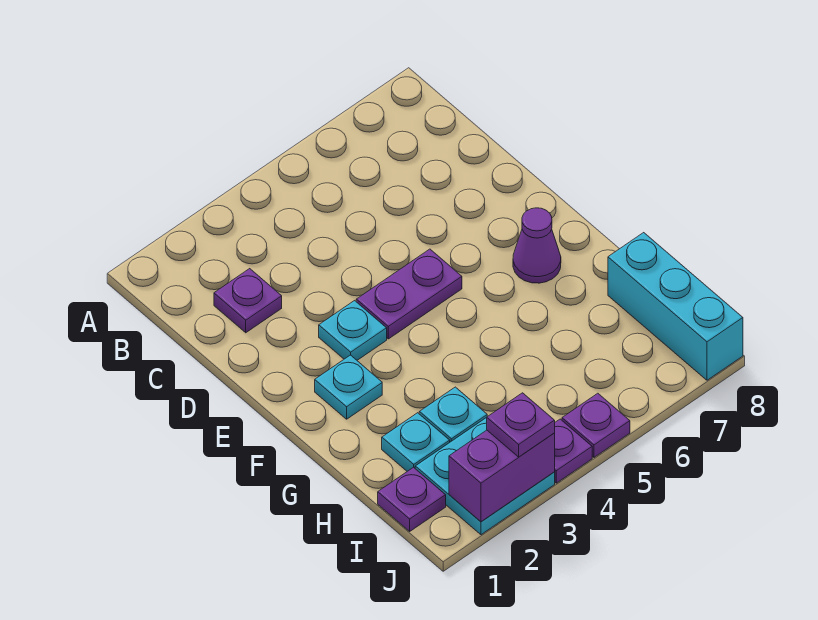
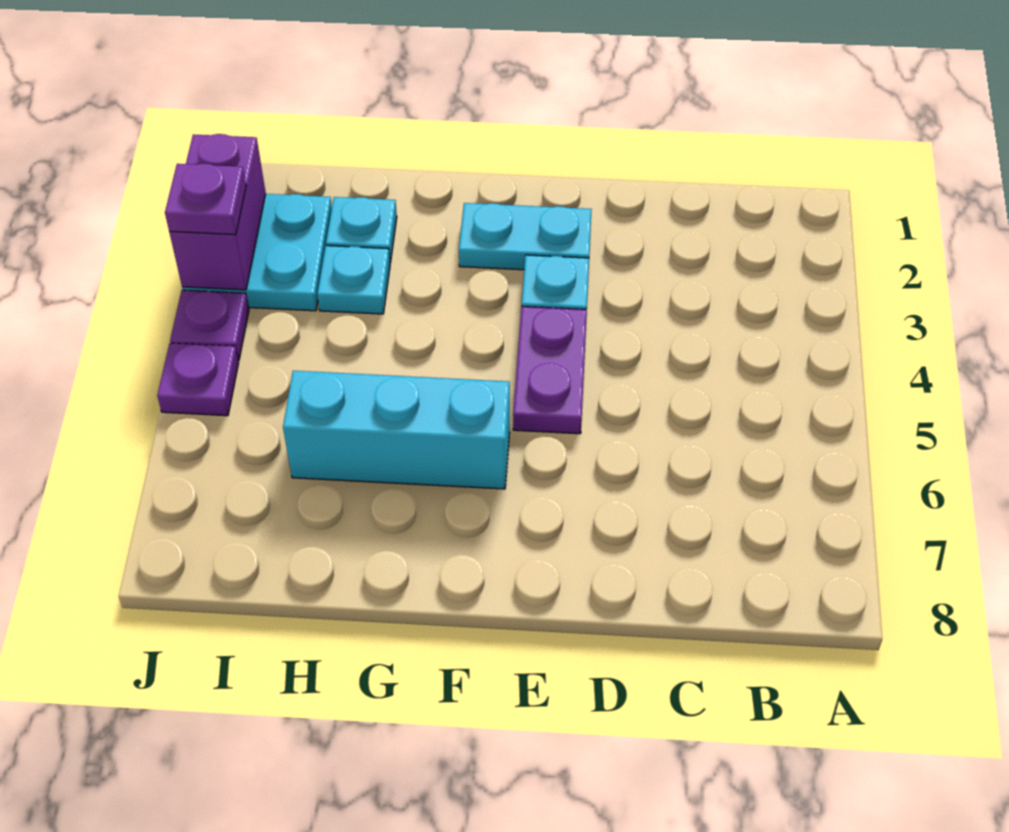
purple 1x1 plate [214,269,282,333] -> none
cyan 1x1 plate [315,355,382,419] -> cyan 1x2 plate [459,203,592,270]
purple 1x1 cone [513,208,561,283] -> none
cyan 1x3 brick [608,233,743,380] -> cyan 1x3 brick moved to [283,371,510,489]
purple 1x1 plate [378,467,446,531] -> none

